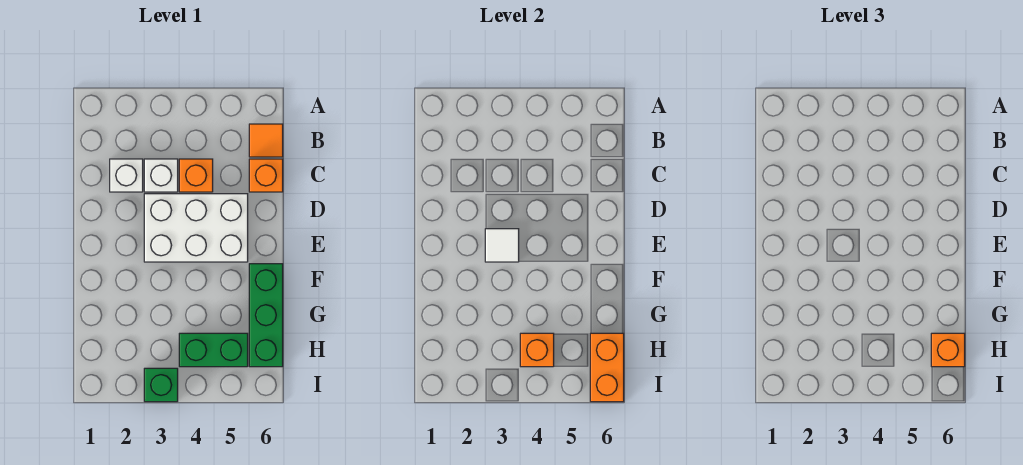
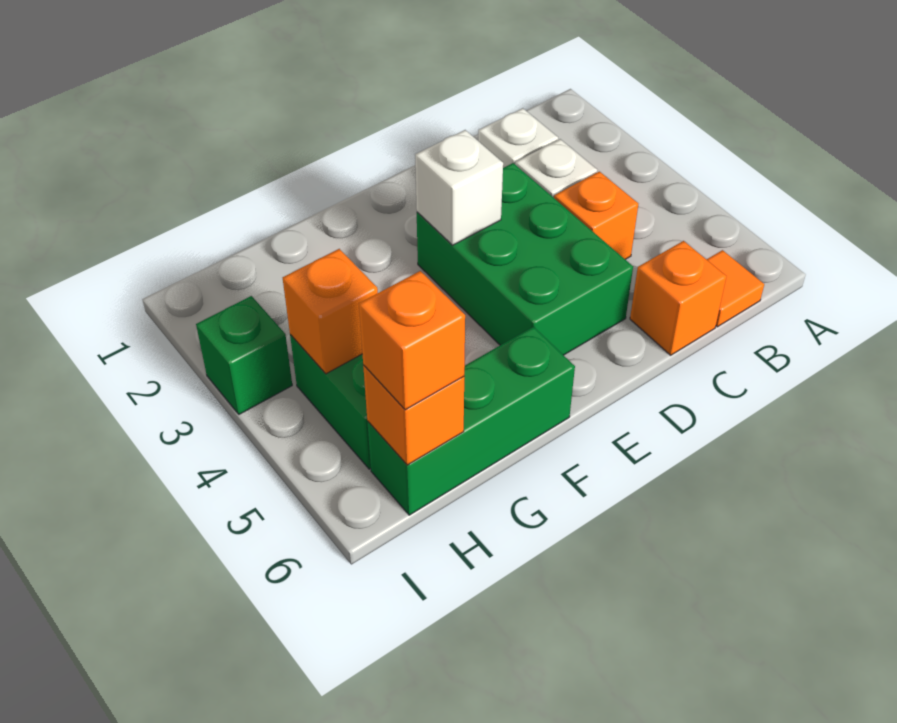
white 2x3 brick [144,194,248,262] -> green 2x3 brick [417,163,633,355]
white 1x1 tile [485,229,519,262] -> white 1x1 brick [415,130,503,245]
orange 1x2 brick [590,333,624,402] -> orange 1x1 brick [363,365,464,465]

